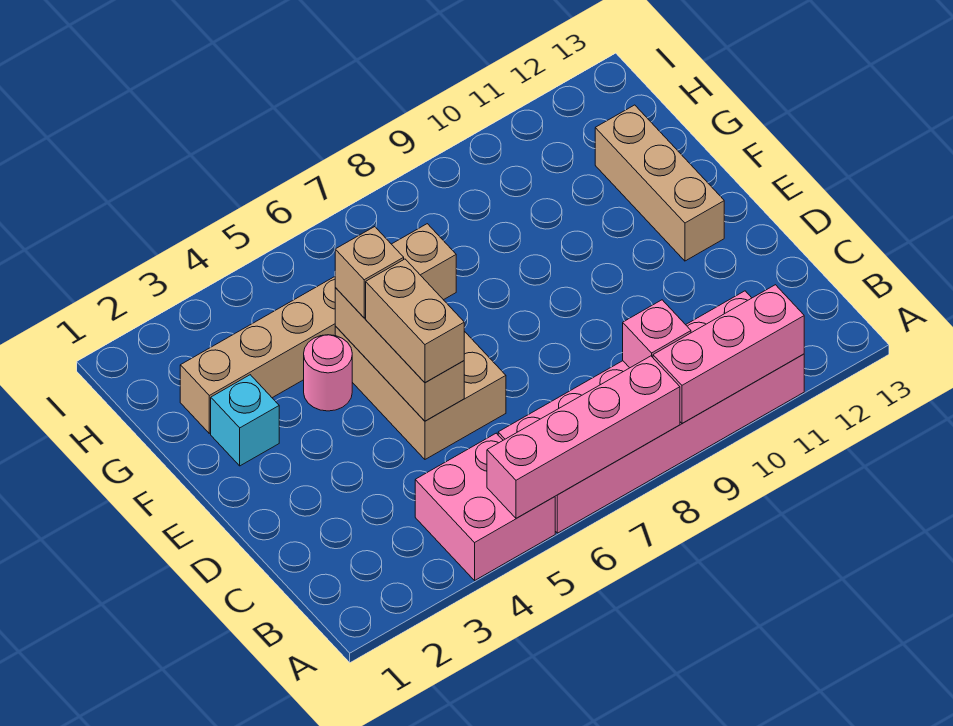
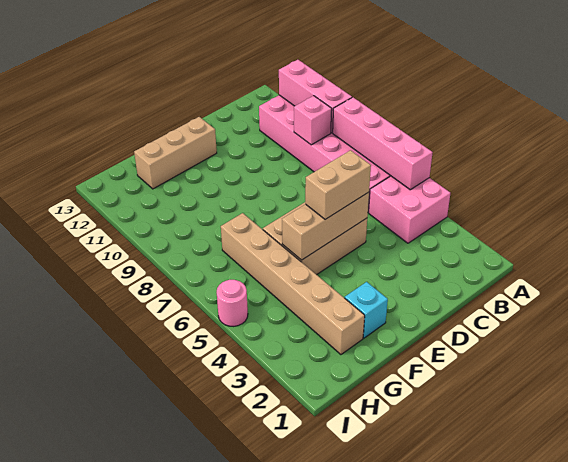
pink 1x1 round brick [304,335,352,411] -> pink 1x1 round brick moved to [217,280,248,326]
tan 1x1 brick [335,227,404,318] -> none

